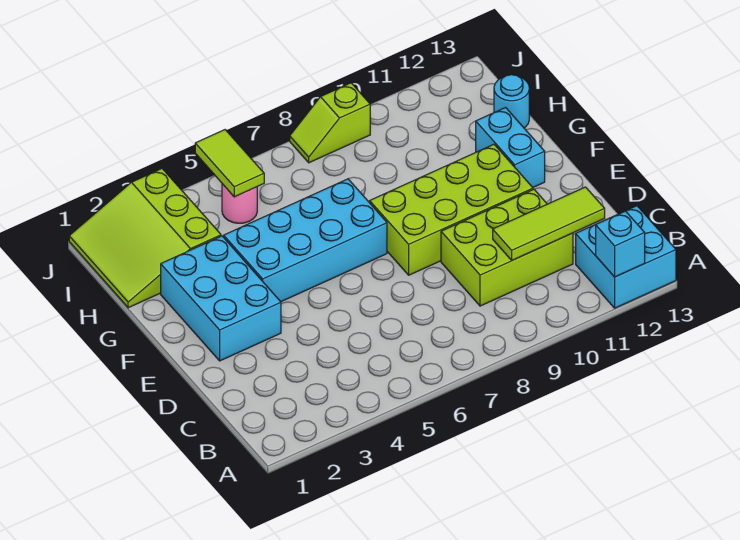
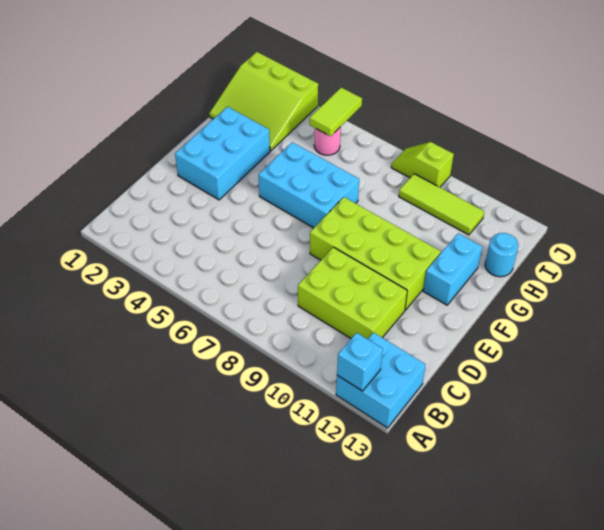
lime 1x3 tile [493,187,605,260] -> lime 1x3 tile moved to [399,174,484,235]
cyan 2x4 brick [224,179,387,302] -> cyan 2x3 brick [259,142,359,228]
lime 3x3 slope [69,169,221,308] -> lime 3x3 slope turned to [209,52,318,151]

